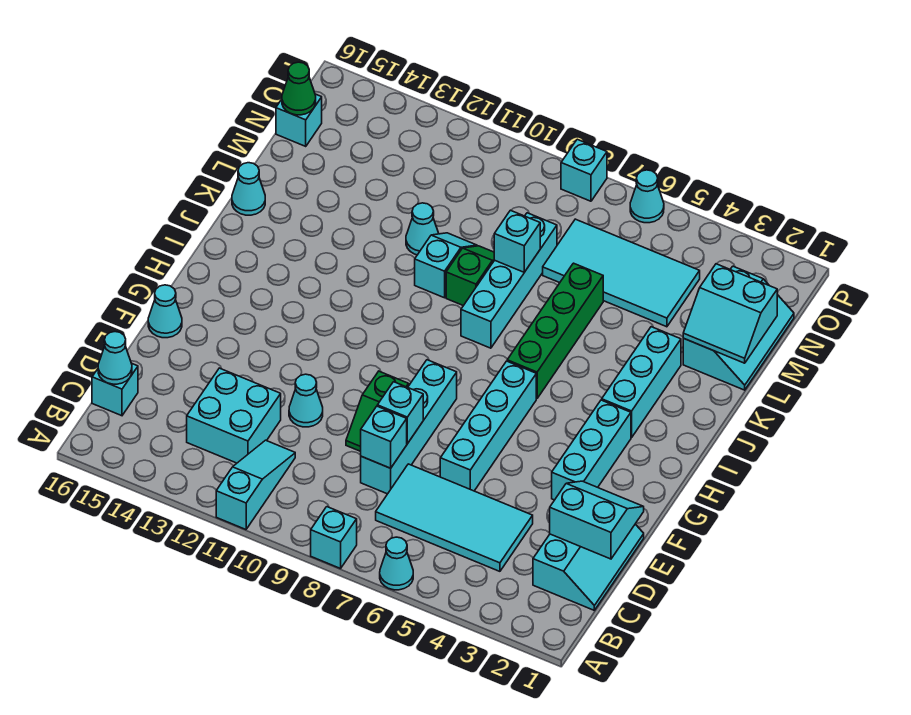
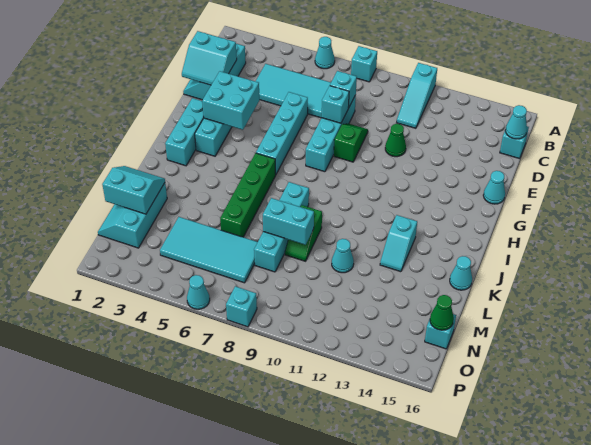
cyan 2x2 brick [187,368,281,463] -> cyan 2x2 brick moved to [202,71,260,130]
cyan 1x1 cone [289,374,323,427] -> green 1x1 cone [385,124,406,157]
cyan 1x3 brick [602,327,681,438] -> cyan 1x3 brick moved to [165,98,204,166]
cyan 1x2 slope [415,233,477,298] -> cyan 1x2 slope moved to [380,215,417,272]
cyan 1x1 brick [494,210,540,272] -> cyan 1x2 brick [263,198,314,245]

